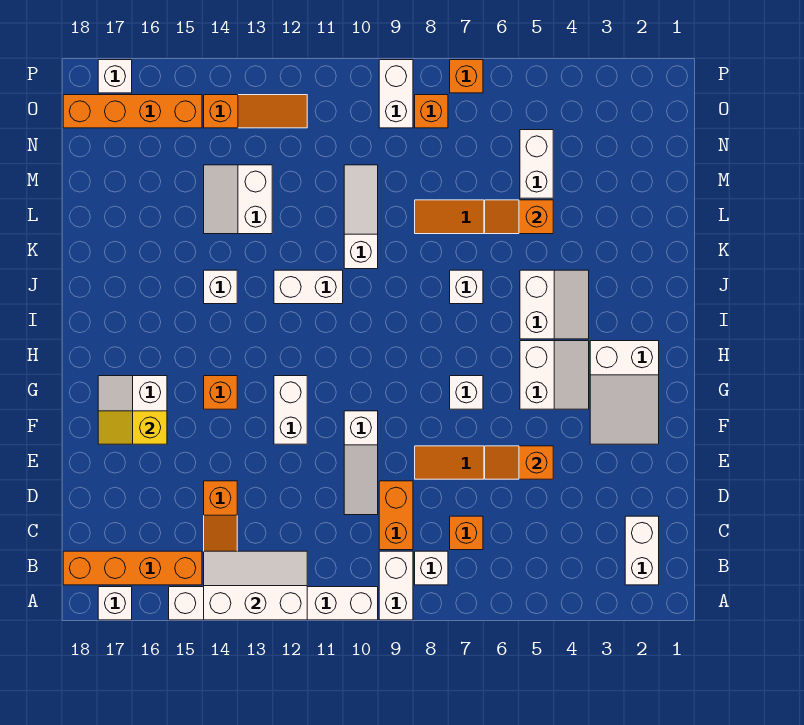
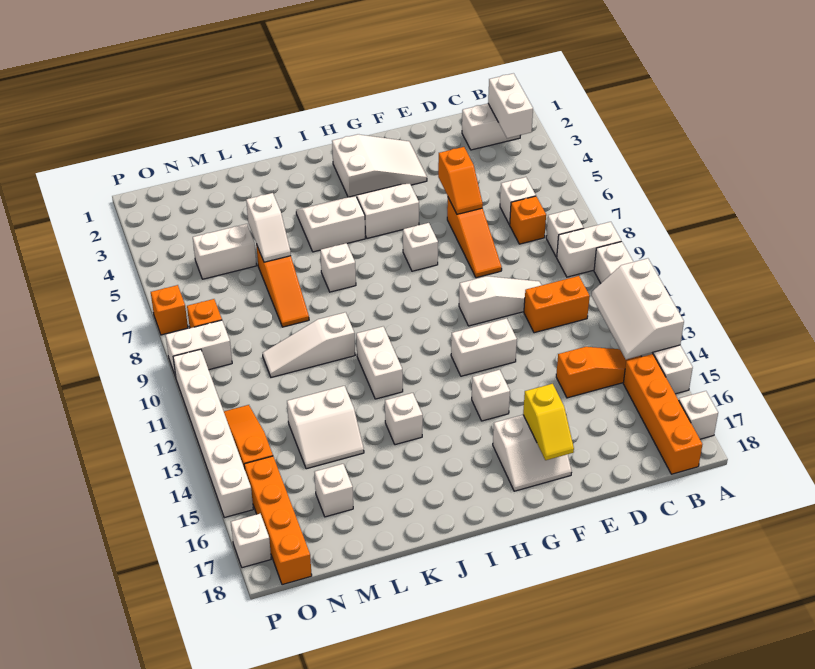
none -> white 1x2 brick [488,73,533,138]
none -> white 1x1 brick [500,177,536,224]
orange 1x2 brick [379,481,413,550] -> orange 1x2 brick moved to [524,276,590,333]
orange 1x1 brick [204,376,237,409] -> white 1x1 brick [472,370,510,421]
orange 1x2 slope [485,200,553,234] -> white 1x2 slope [246,193,291,262]
none -> white 1x1 brick [315,464,353,517]
none -> white 1x6 brick [173,349,253,518]

